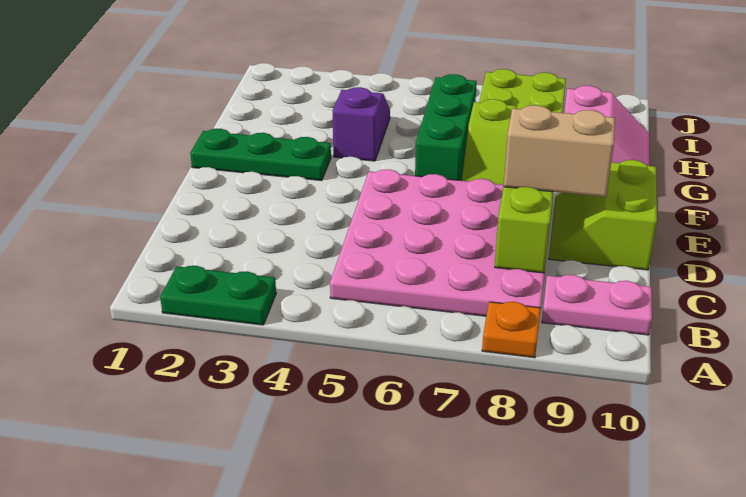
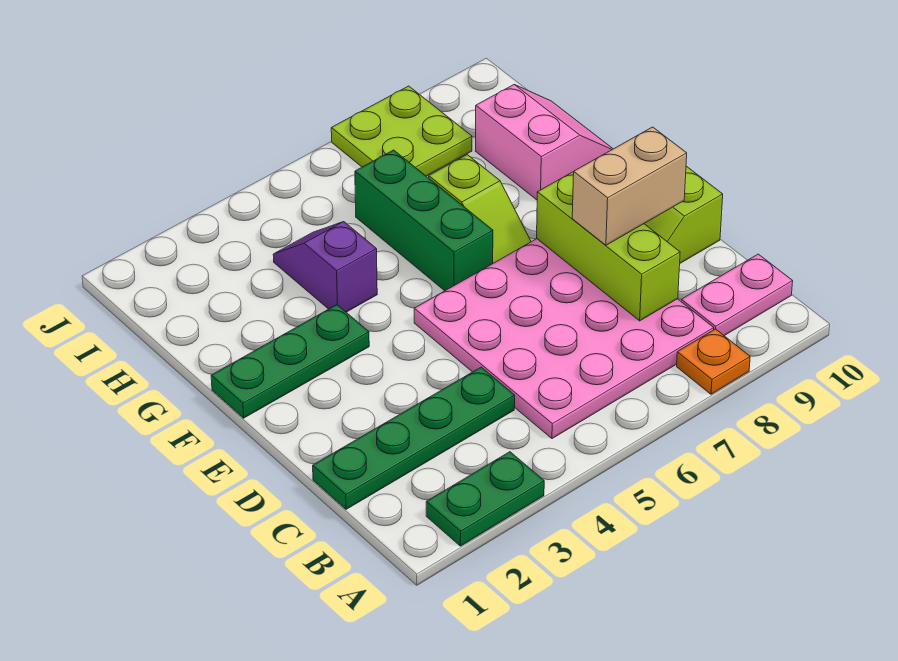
none -> green 1x4 plate [313,367,515,509]

